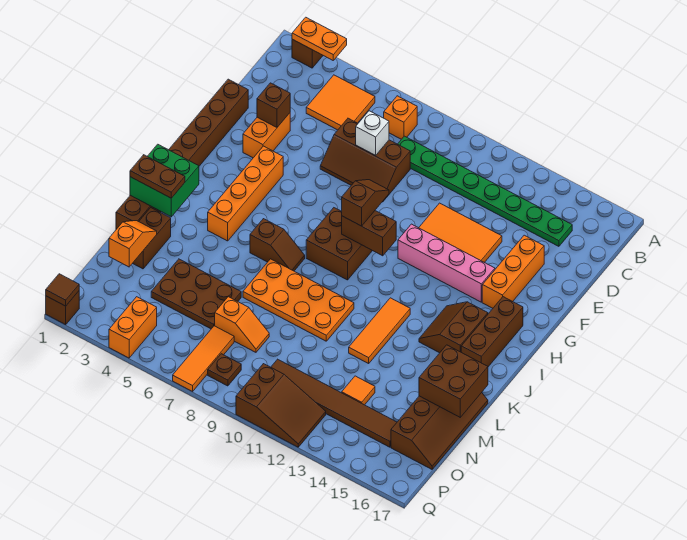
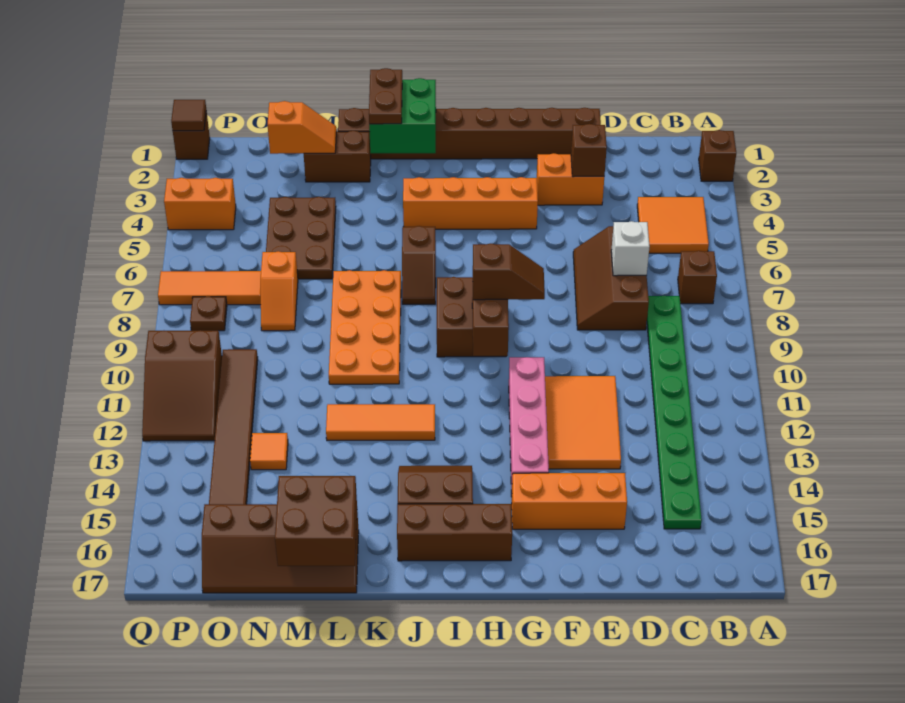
orange 1x2 plate [292,17,347,60] -> none
orange 1x1 brick [384,96,417,139] -> brown 1x1 brick [678,251,717,304]

